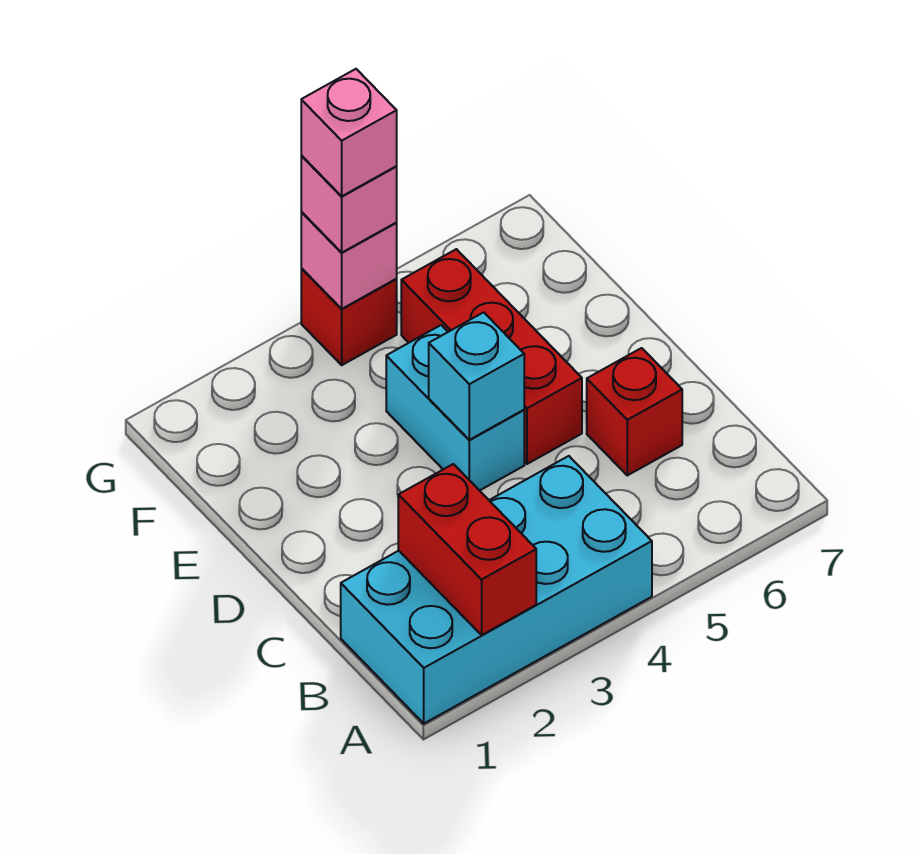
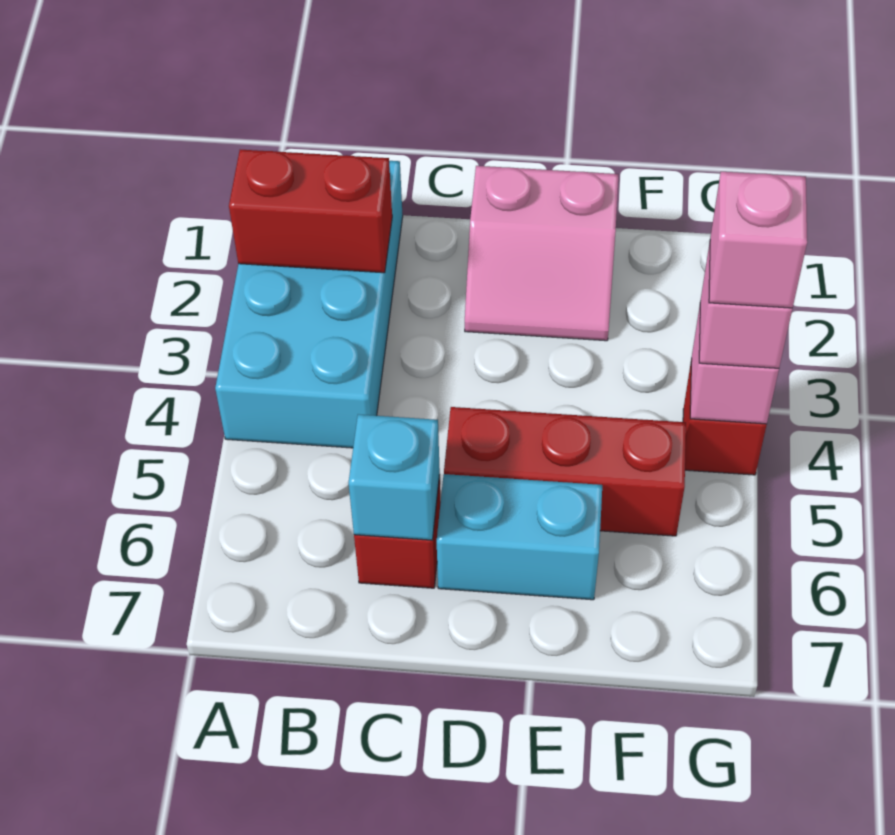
none -> pink 2x2 slope [465,166,619,341]
cyan 1x2 brick [386,325,524,491] -> cyan 1x2 brick moved to [437,474,602,600]
cyan 1x1 brick [429,312,524,440] -> cyan 1x1 brick moved to [349,414,440,540]

